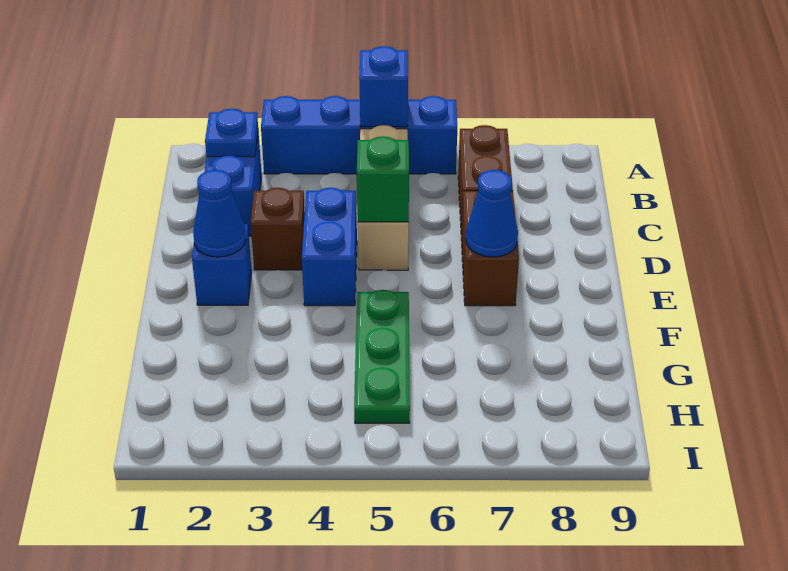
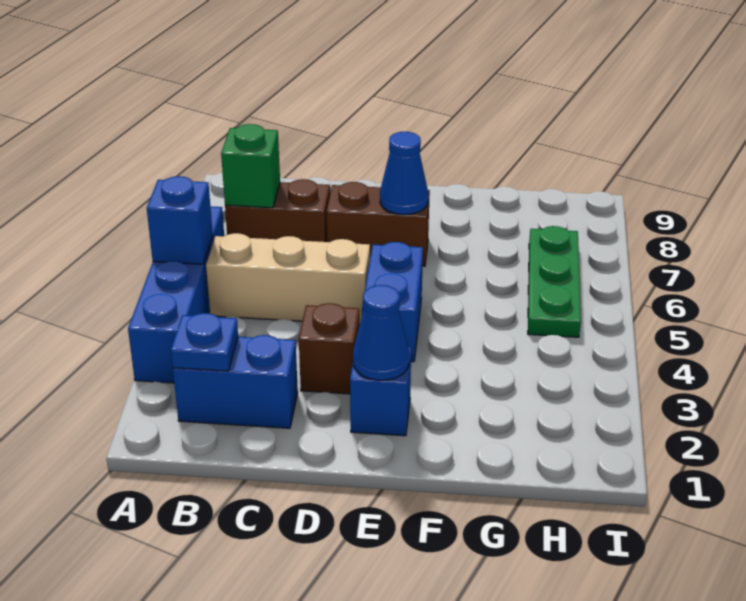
blue 1x2 brick [302,188,357,306] -> blue 1x2 brick turned to [362,242,423,362]
green 1x1 brick [357,137,409,222] -> green 1x1 brick moved to [221,124,280,208]
green 1x3 plate [354,290,410,423] -> green 1x3 plate turned to [528,226,581,337]

